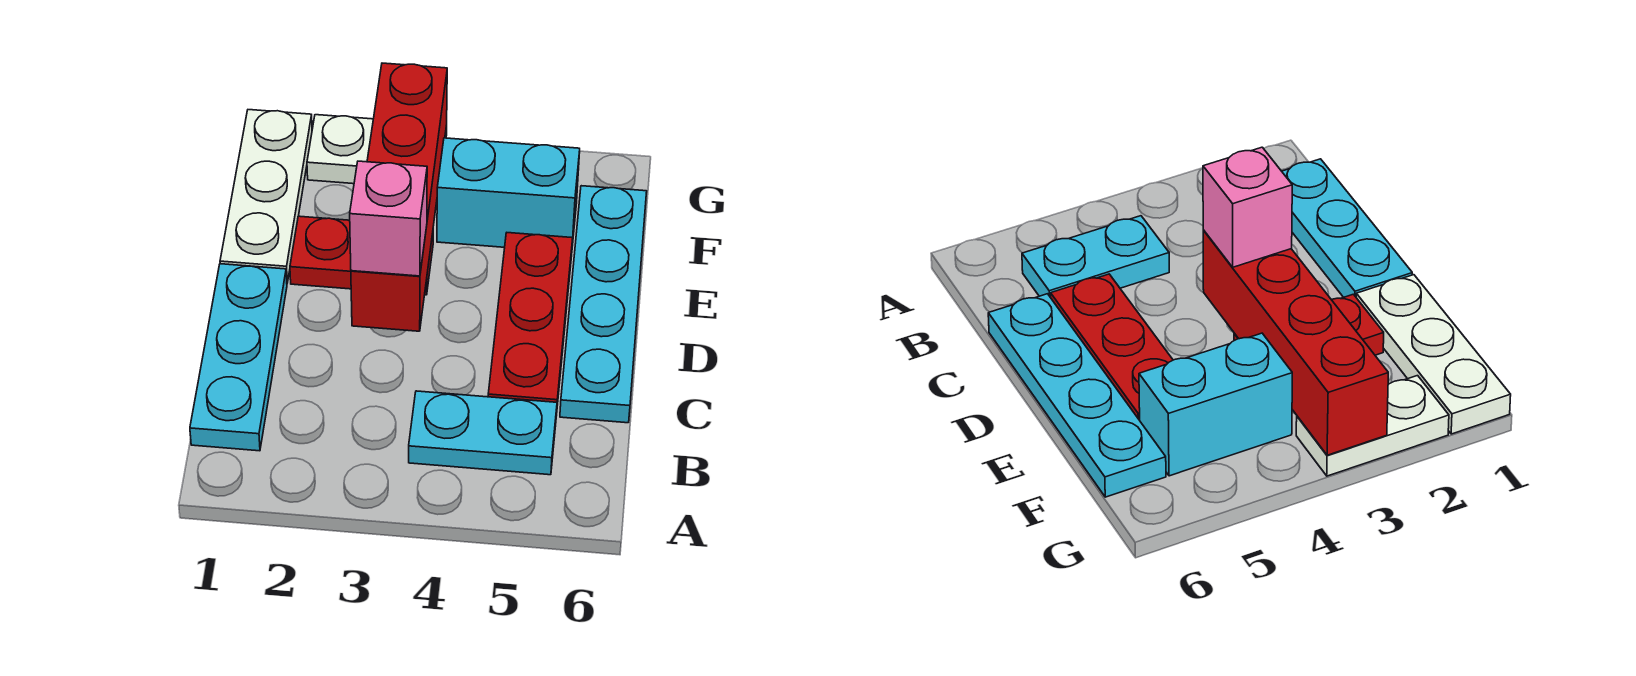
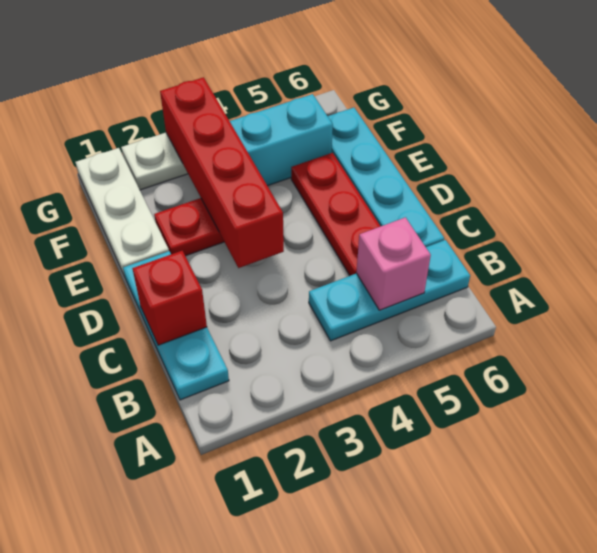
cyan 1x2 plate [409,391,557,475] -> cyan 1x3 plate [309,240,470,341]
none -> red 1x1 brick [132,251,207,345]
pink 1x1 brick [350,161,427,276] -> pink 1x1 brick moved to [356,217,431,310]

